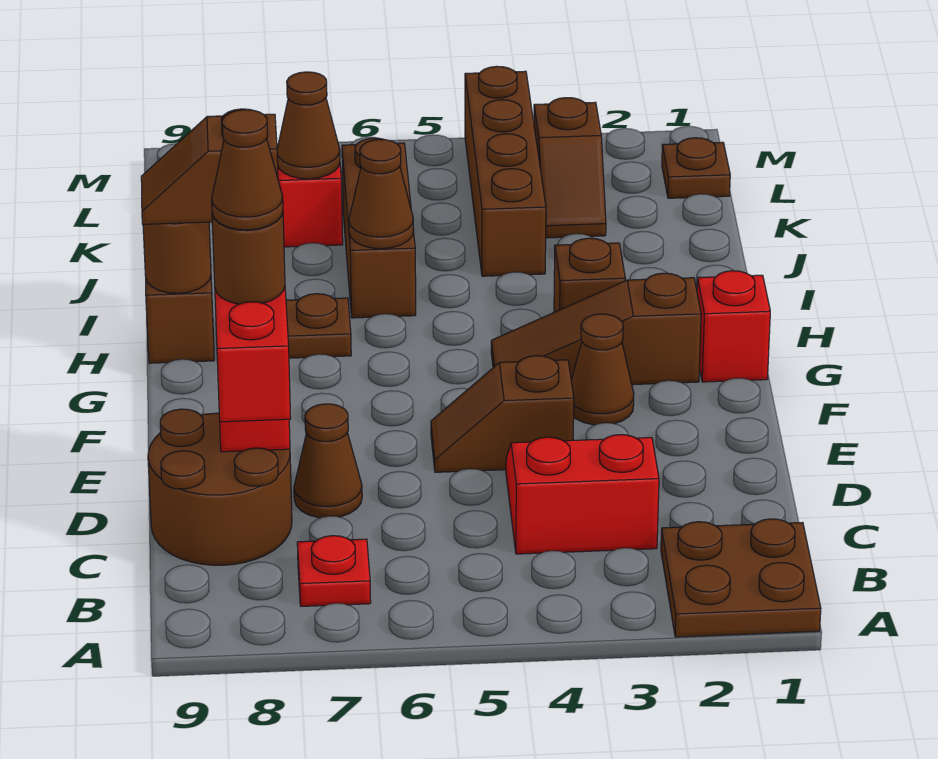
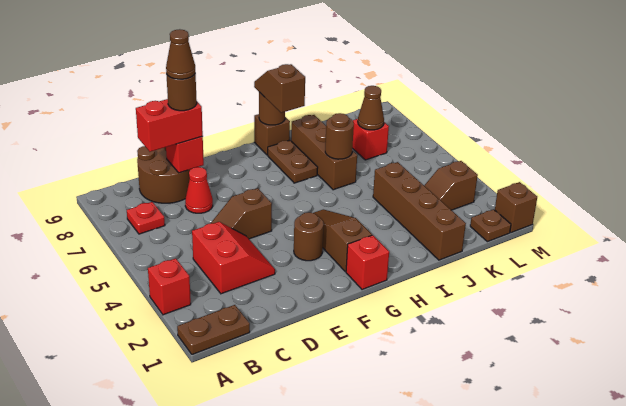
brown 2x2 plate [661,519,821,637] -> brown 1x2 plate [177,305,250,355]
none -> red 1x1 brick [148,258,191,315]
brown 1x1 cone [294,404,362,518] -> red 1x1 cone [185,167,213,213]
brown 1x2 slope [431,356,574,472] -> brown 1x2 slope turned to [211,188,272,239]
brown 1x1 cone [571,314,634,425] -> brown 1x1 round brick [294,212,324,261]
brown 1x1 brick [554,238,625,312] -> brown 1x1 brick moved to [495,182,537,233]
brown 1x3 brick [342,138,416,318] -> brown 1x3 brick turned to [291,115,357,190]
brown 1x1 cone [349,139,414,249] -> brown 1x1 round brick [325,113,354,159]
brown 1x4 brick [465,66,546,276] -> brown 1x4 brick turned to [373,162,466,260]

